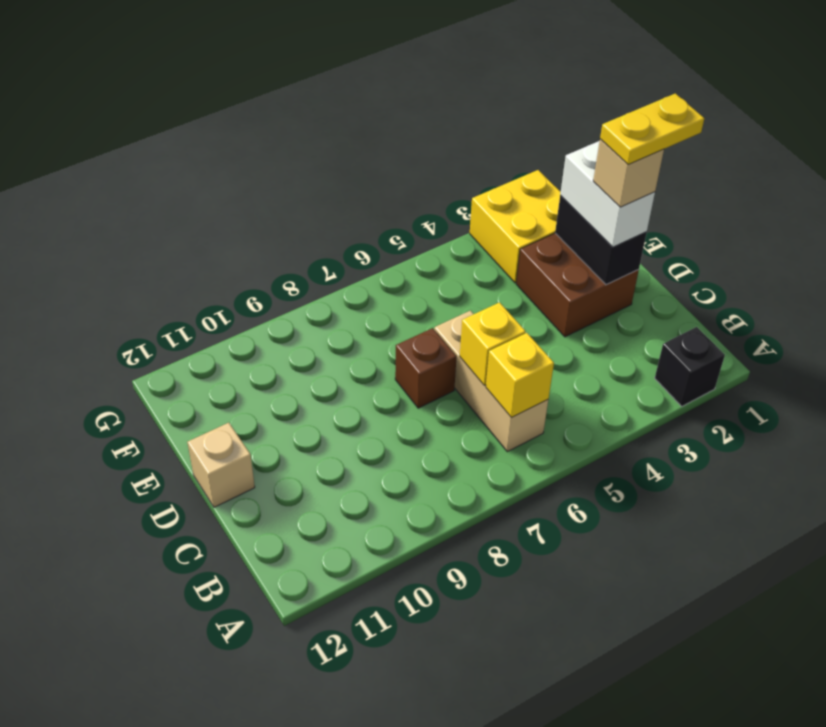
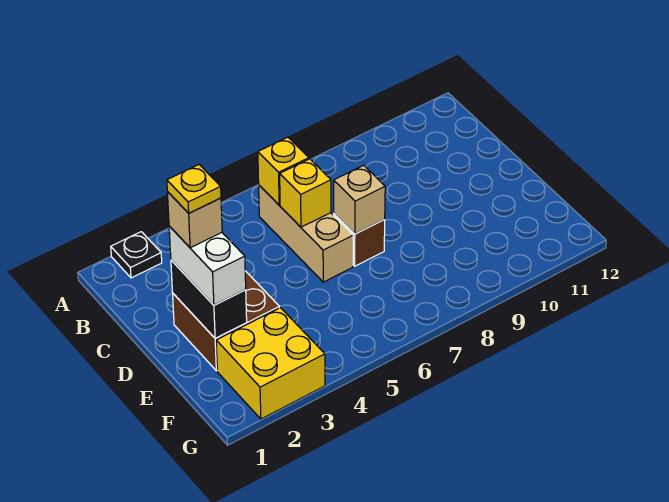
black 1x1 brick [655,327,725,406] -> black 1x1 plate [111,232,162,278]
yellow 1x2 plate [600,93,704,165] -> yellow 1x1 plate [167,165,221,213]
tan 1x1 brick [187,423,255,507] -> tan 1x1 brick moved to [334,165,385,234]

